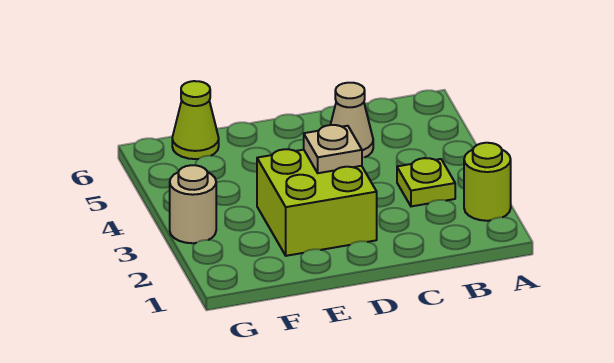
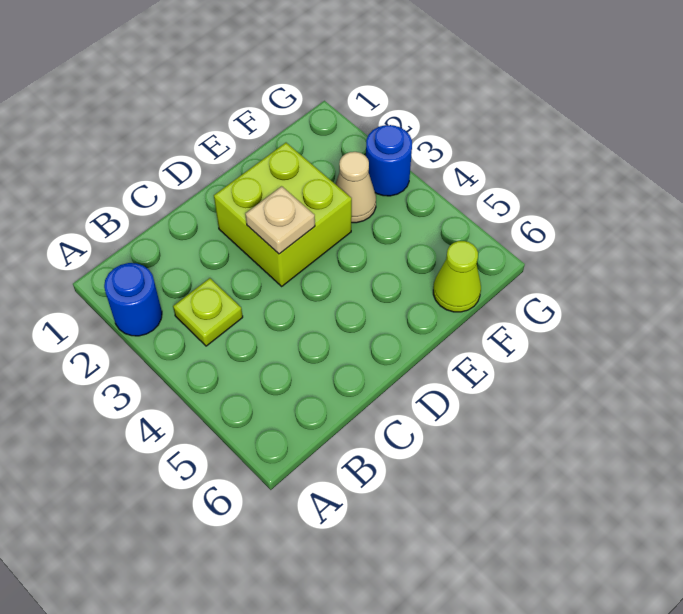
lime 1x1 round brick [464,143,511,221] -> blue 1x1 round brick [104,263,162,336]
tan 1x1 cone [331,83,373,157] -> tan 1x1 cone moved to [336,152,376,223]
tan 1x1 round brick [170,165,216,243] -> blue 1x1 round brick [366,125,412,196]

